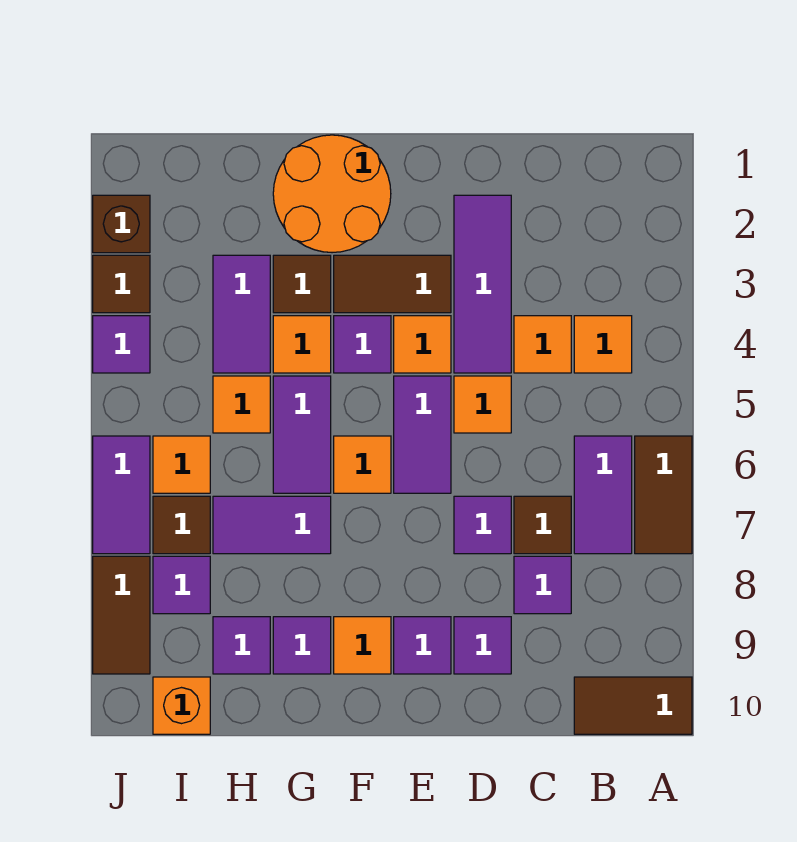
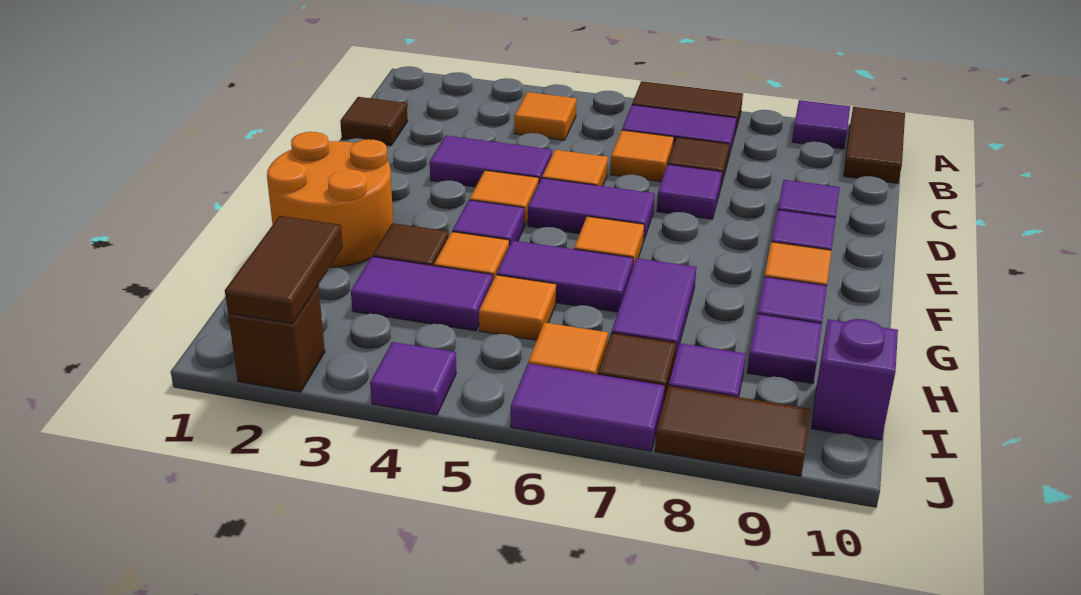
orange 1x1 tile [514,316,571,373] -> orange 1x1 tile moved to [610,130,674,182]
purple 1x1 tile [514,556,571,614] -> purple 1x1 tile moved to [792,100,850,149]
purple 1x3 tile [454,195,511,373] -> purple 1x2 tile [430,136,552,187]
brown 1x2 tile [334,255,451,313] -> brown 1x2 tile moved to [225,216,343,324]
orange 1x1 brick [153,677,210,734] -> purple 1x1 brick [811,319,898,440]
brown 1x1 tile [93,255,150,313] -> brown 1x1 tile moved to [340,97,408,146]

